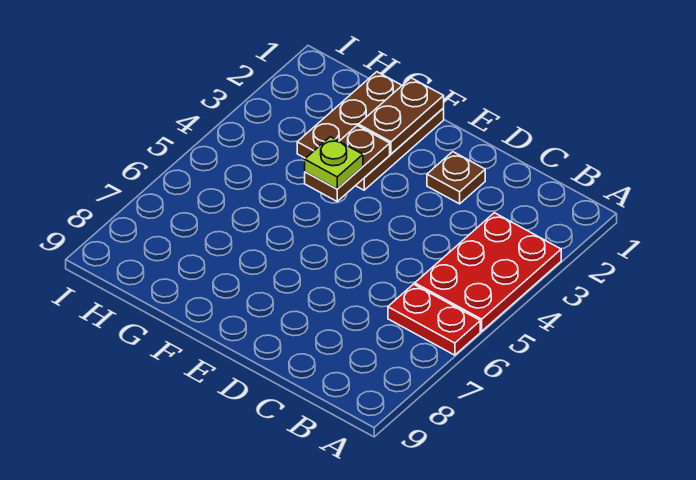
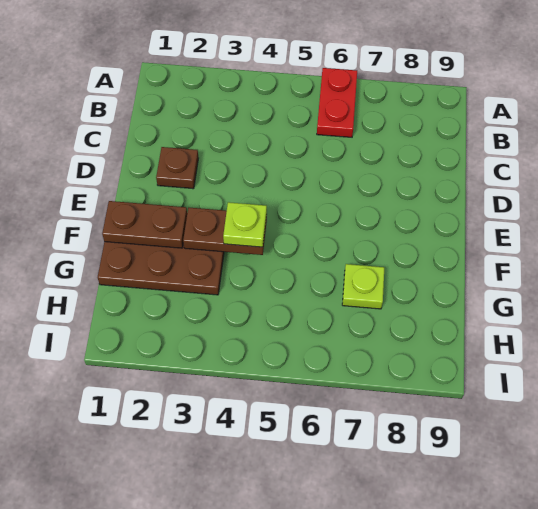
red 2x3 plate [415,213,561,331] -> none
none -> lime 1x1 plate [342,264,384,309]

